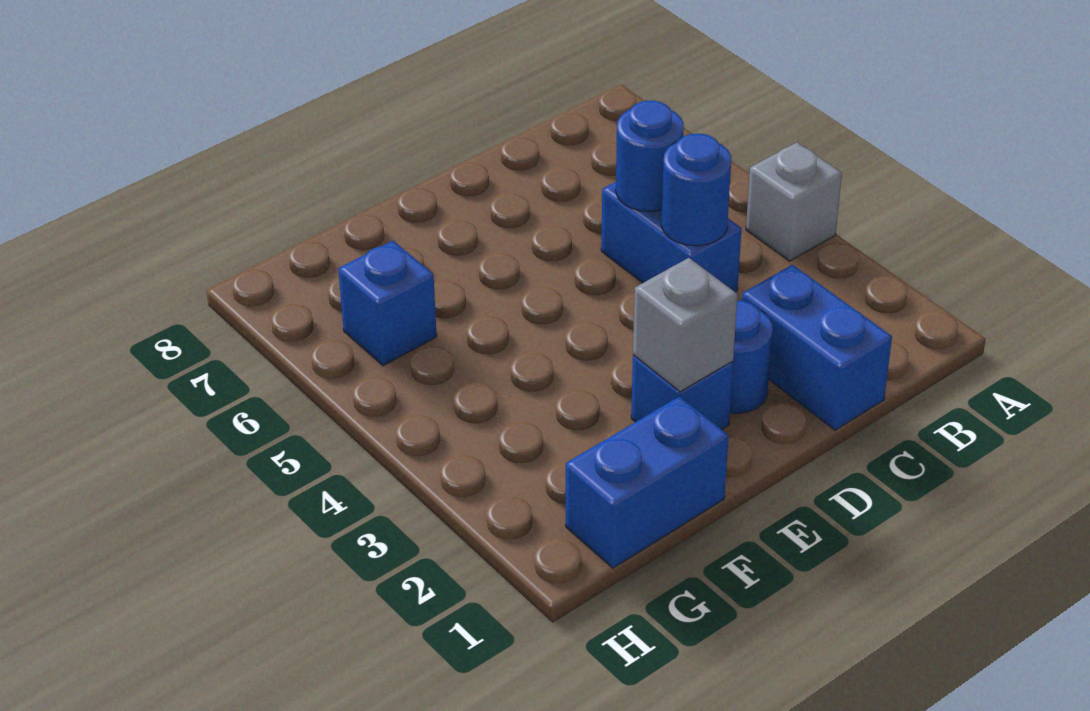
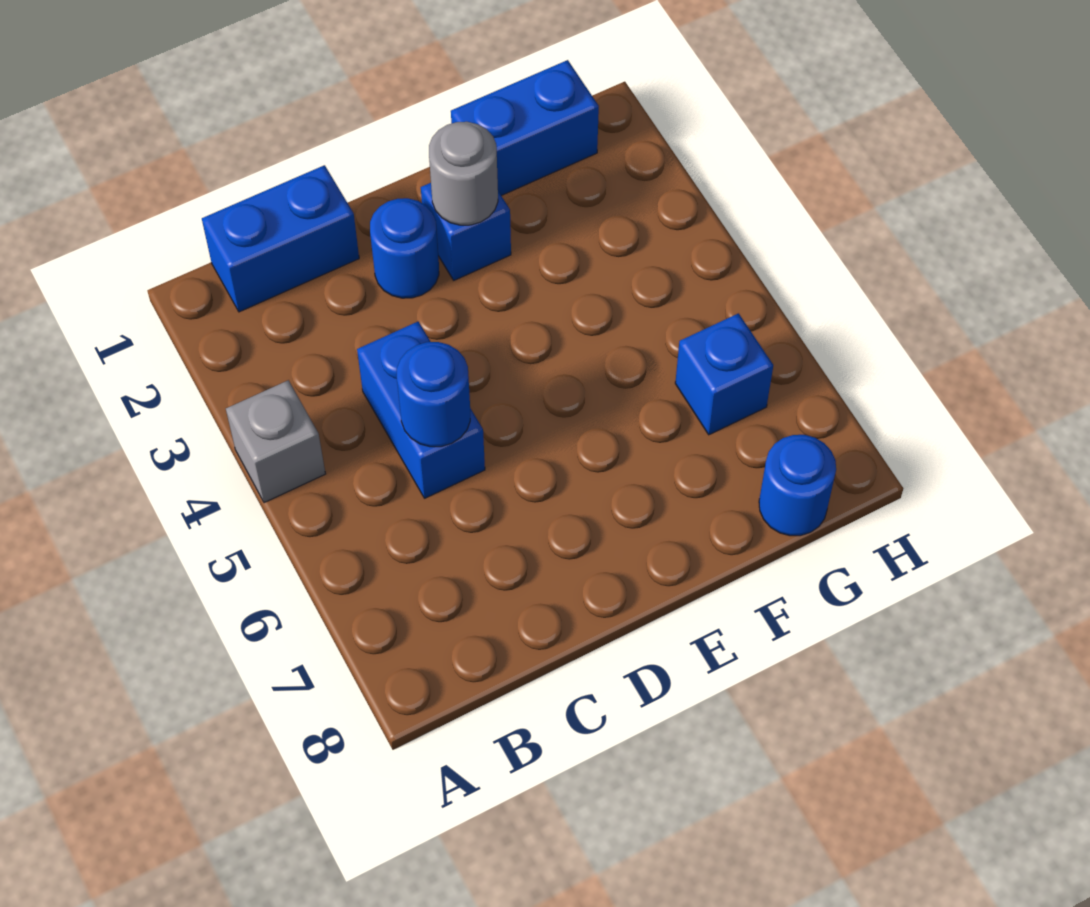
blue 1x2 brick [742,265,892,430] -> blue 1x2 brick turned to [202,165,359,312]
blue 1x1 round brick [661,134,731,246] -> blue 1x1 round brick moved to [759,435,836,536]
grey 1x1 brick [633,258,738,392] -> grey 1x1 round brick [429,122,498,225]

